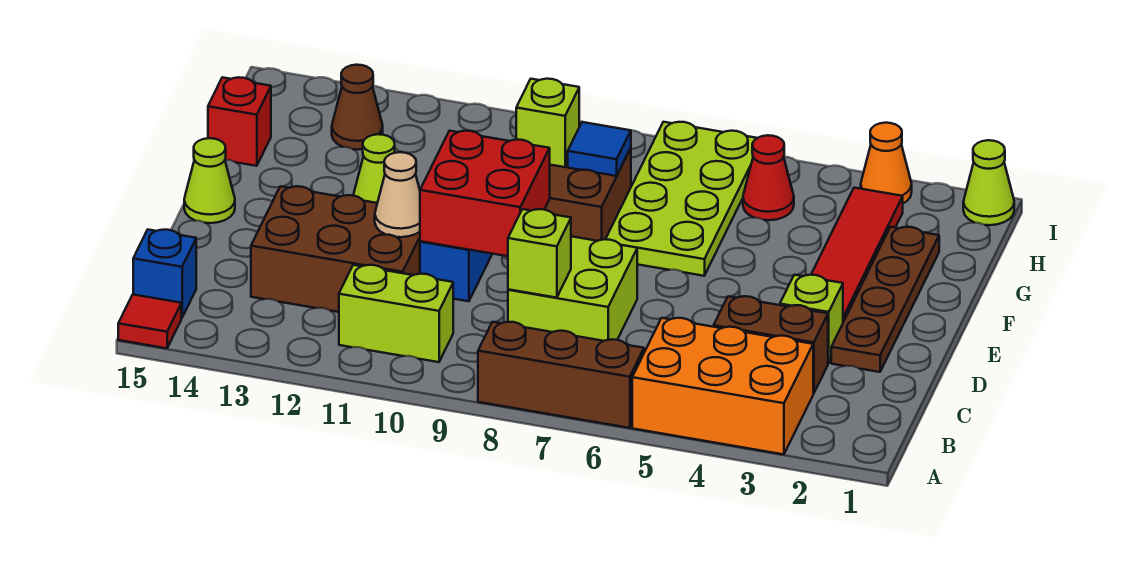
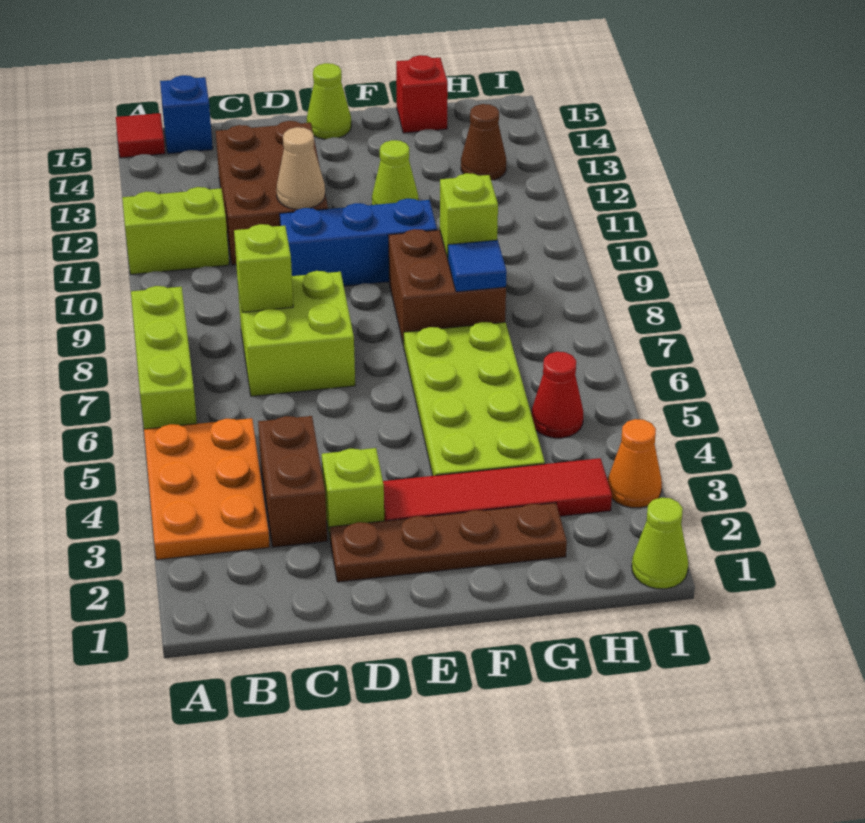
orange 2x3 brick [632,318,813,454] -> orange 2x3 plate [144,418,270,560]
brown 1x3 brick [478,322,644,428] -> lime 1x3 brick [131,286,197,429]
lime 1x2 brick [339,265,453,362] -> lime 1x2 brick turned to [122,187,229,274]
red 2x2 brick [420,131,550,256] -> none
lime 2x4 plate [606,122,757,276] -> lime 2x4 plate turned to [404,322,545,476]

